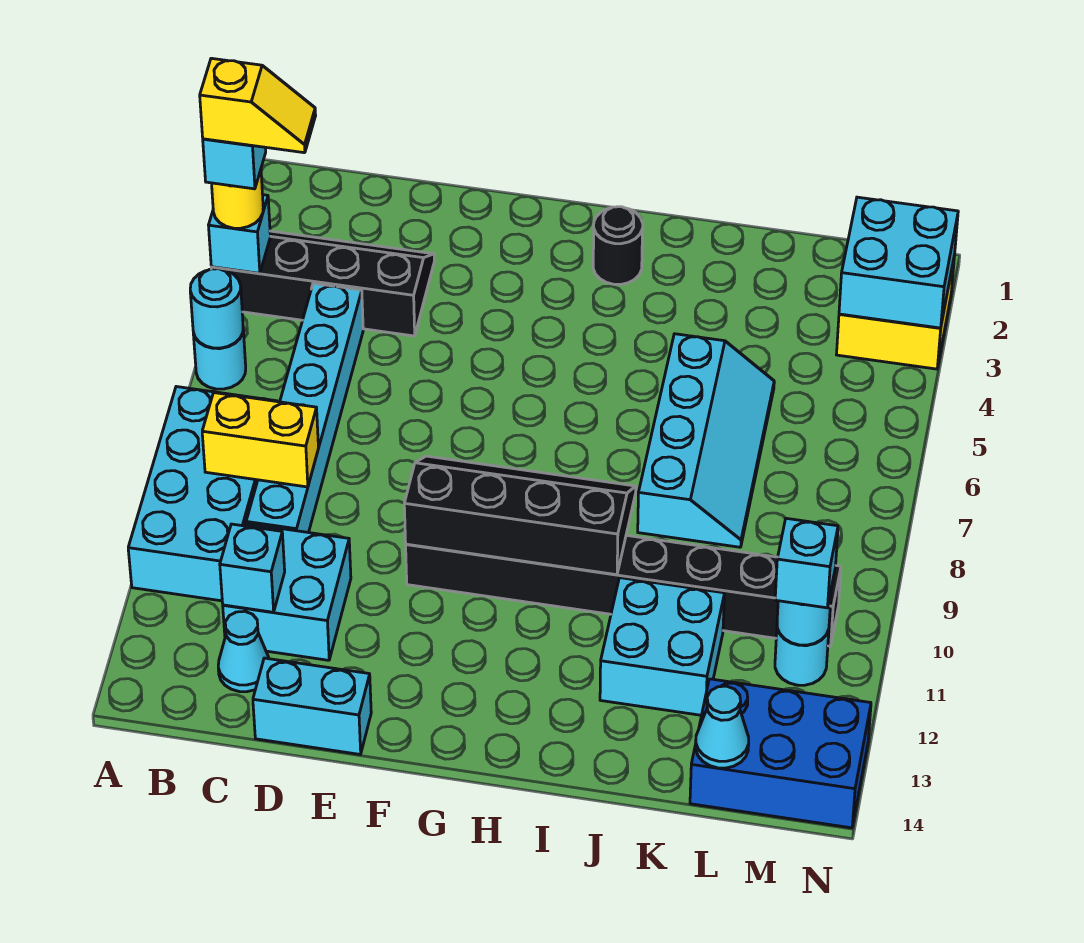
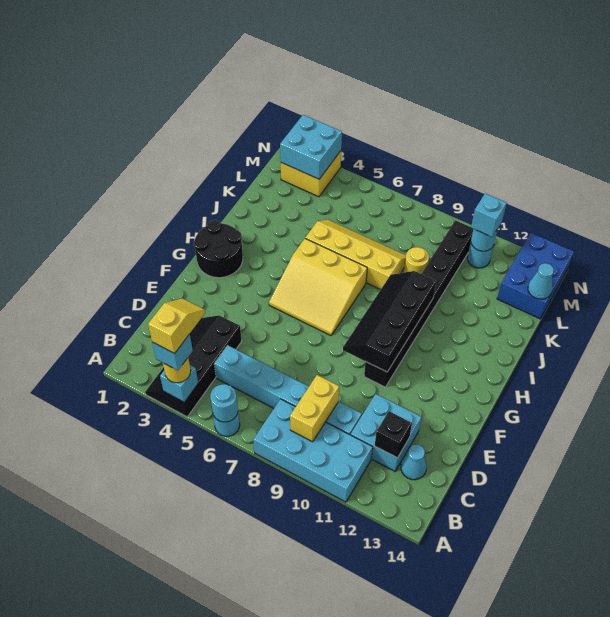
cyan 1x1 brick [220,524,285,612] -> black 1x1 brick [375,411,412,458]
cyan 1x2 brick [253,658,371,754] -> none
none -> yellow 3x3 slope [269,239,367,335]
black 1x1 round brick [593,207,643,284] -> black 2x2 round brick [194,220,243,278]
cyan 2x4 slope [638,334,774,547] -> yellow 2x4 slope [305,220,406,290]
cyan 2x2 brick [600,578,725,715] -> none
none -> yellow 1x1 round brick [404,247,429,274]

